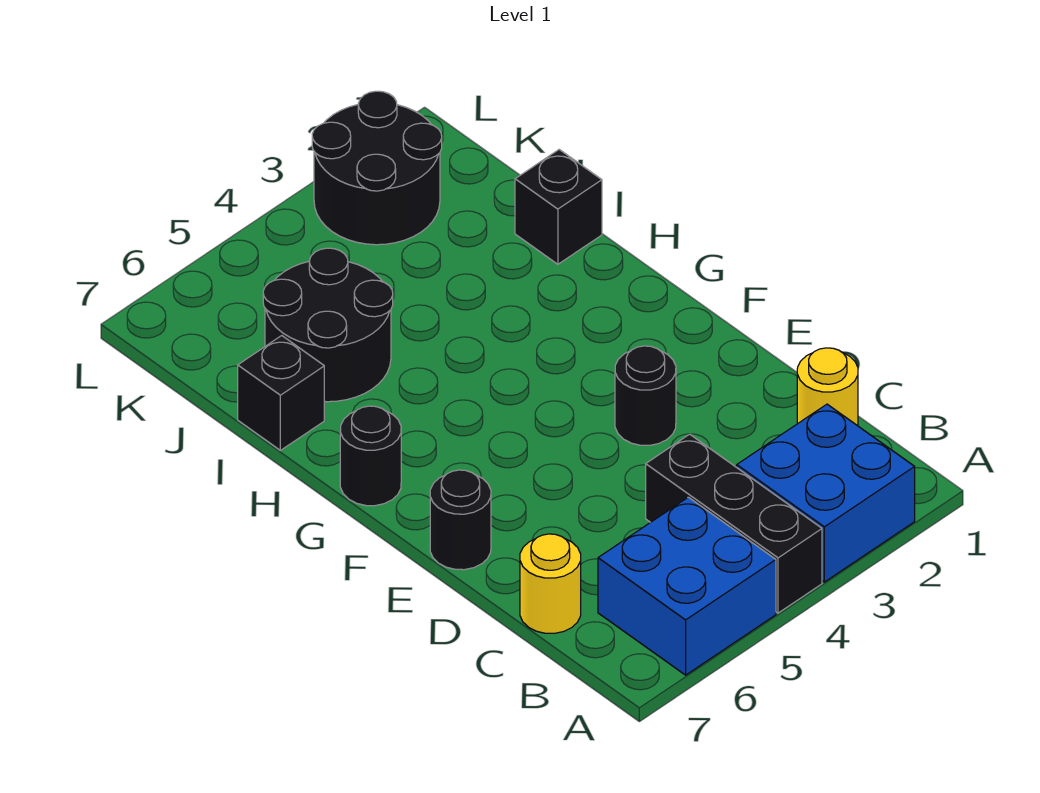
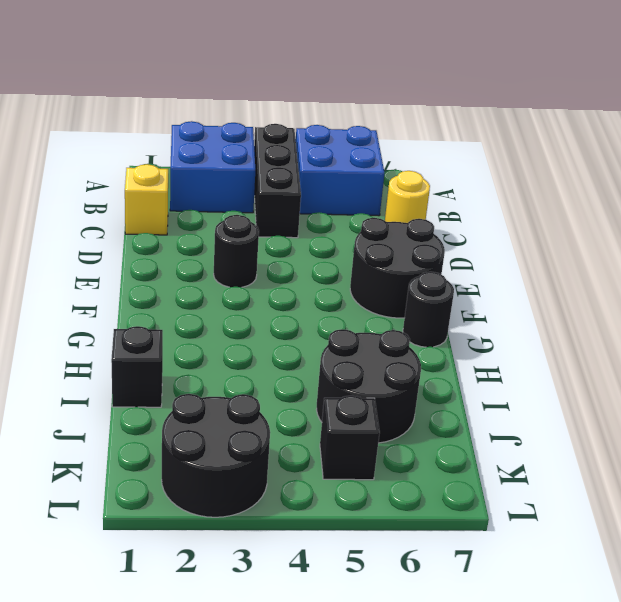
yellow 1x1 round brick [797,348,858,426] -> yellow 1x1 brick [125,164,168,235]
black 1x1 round brick [430,470,491,570] -> black 2x2 round brick [350,218,445,318]
black 1x1 brick [238,336,324,450] -> black 1x1 brick moved to [320,395,380,480]

